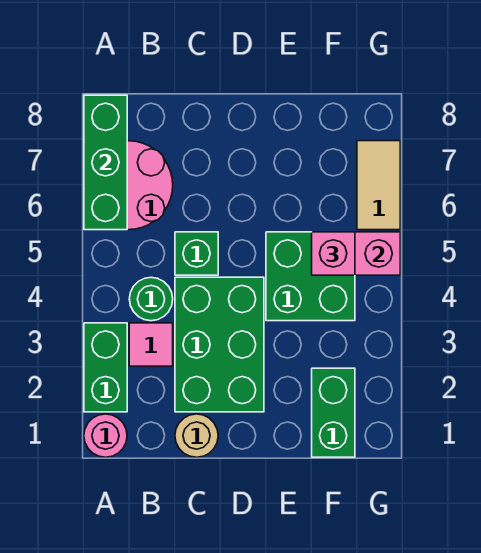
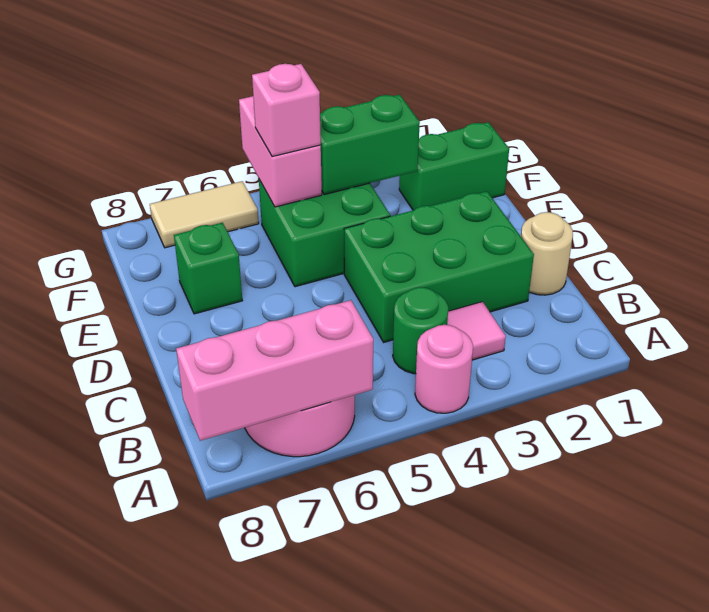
pink 1x1 round brick [84,414,127,457] -> pink 1x1 round brick moved to [415,325,473,413]
green 1x2 brick [84,323,127,412] -> green 1x2 brick moved to [320,94,420,195]
green 1x3 brick [84,95,127,230] -> pink 1x3 brick [176,300,373,441]
green 1x1 brick [175,232,218,275] -> green 1x1 brick moved to [174,223,242,314]

